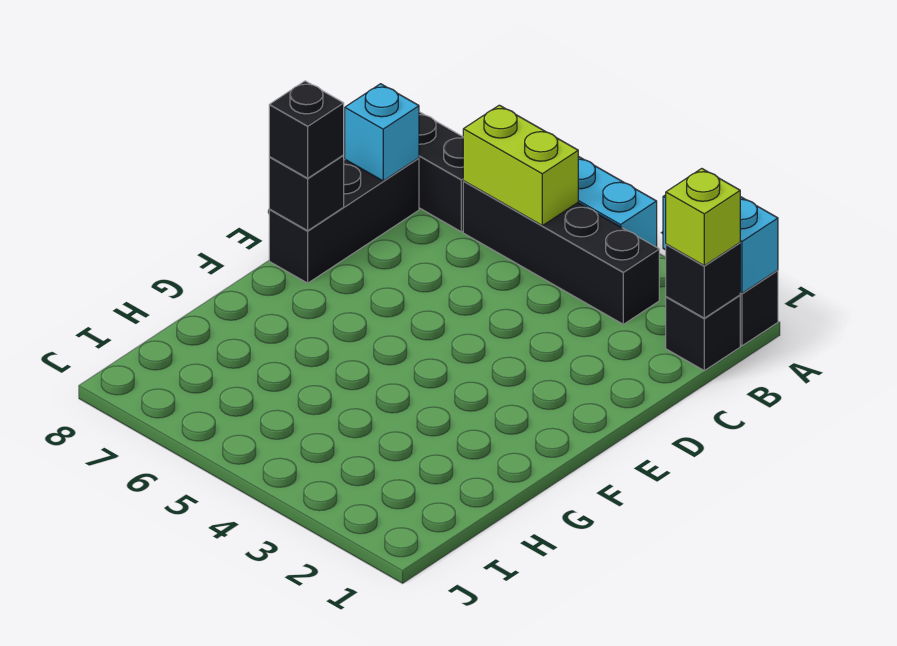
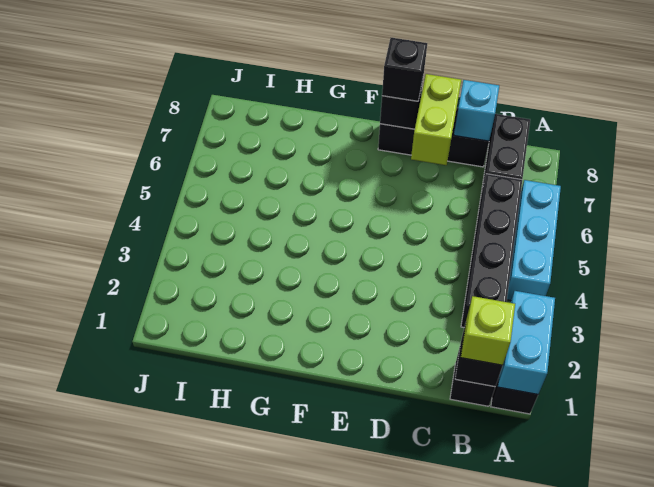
lime 1x2 brick [463,105,578,226] -> lime 1x2 brick moved to [411,74,461,165]

